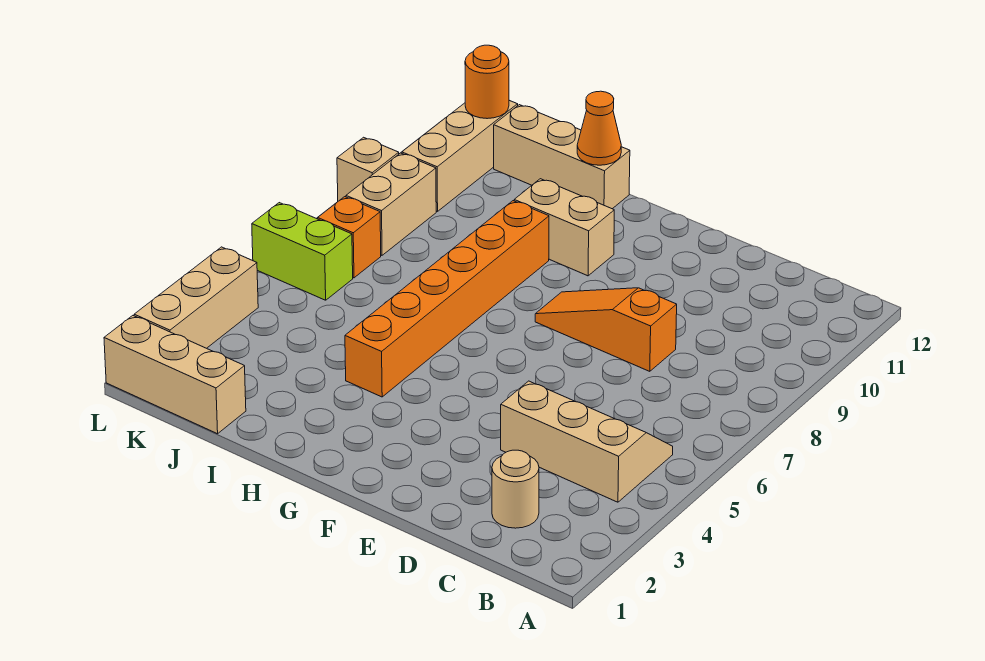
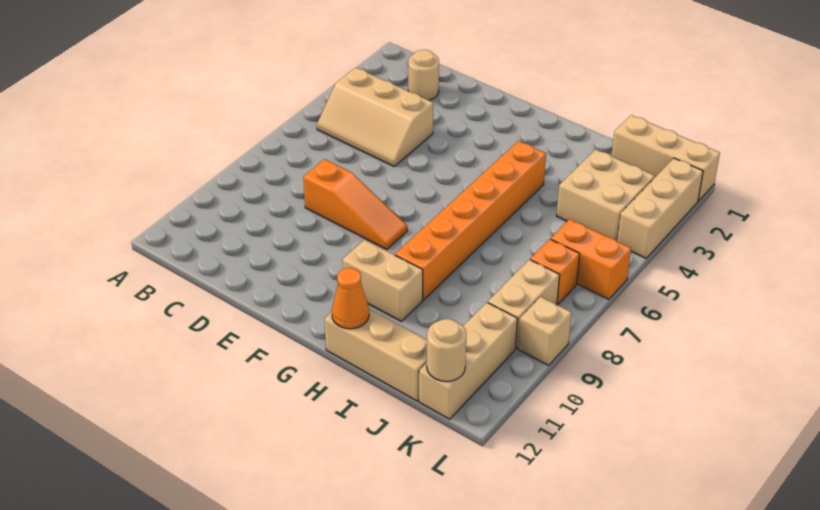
none -> tan 2x2 brick [556,149,655,241]
lime 1x2 brick [252,203,353,300] -> orange 1x2 brick [551,219,631,299]
orange 1x1 round brick [465,45,509,119] -> tan 1x1 round brick [427,319,467,381]

